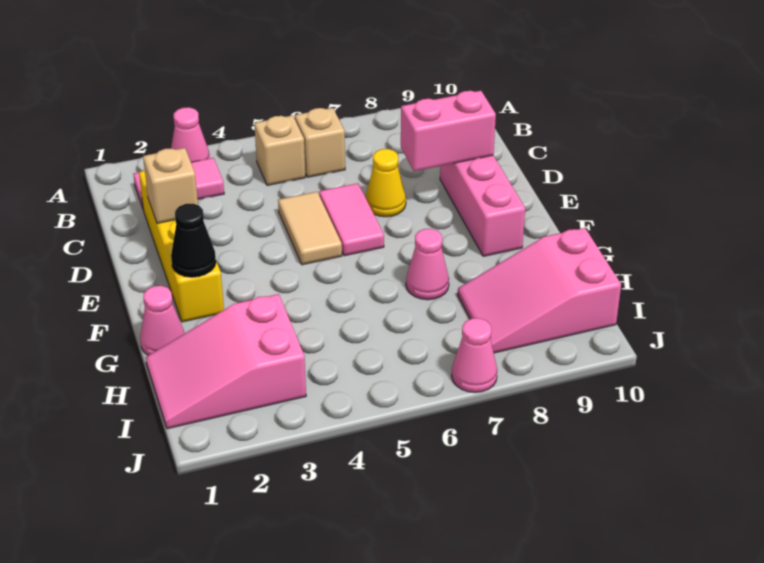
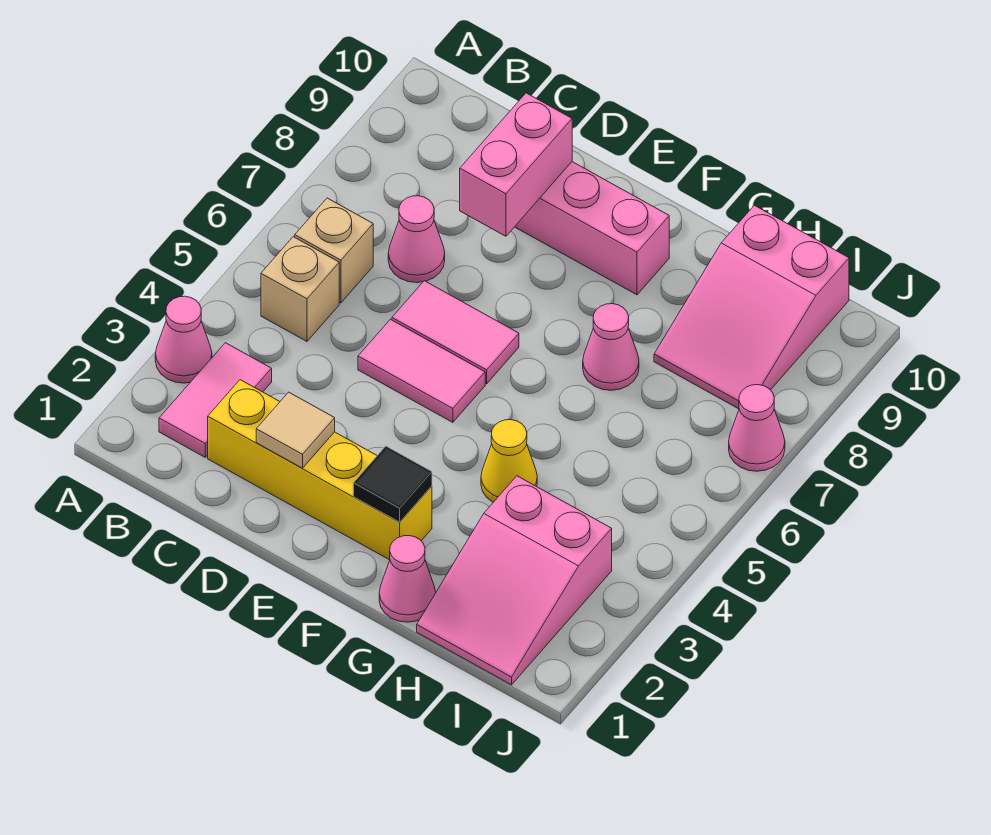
none -> pink 1x1 cone [388,196,445,283]
tan 1x1 brick [143,148,198,223] -> tan 1x1 tile [256,392,335,468]
tan 1x2 tile [278,192,342,265] -> pink 1x2 tile [358,319,485,422]
yellow 1x1 cone [365,149,406,217] -> yellow 1x1 cone moved to [481,420,537,502]
black 1x1 cone [171,204,216,277] -> black 1x1 tile [353,446,432,522]

